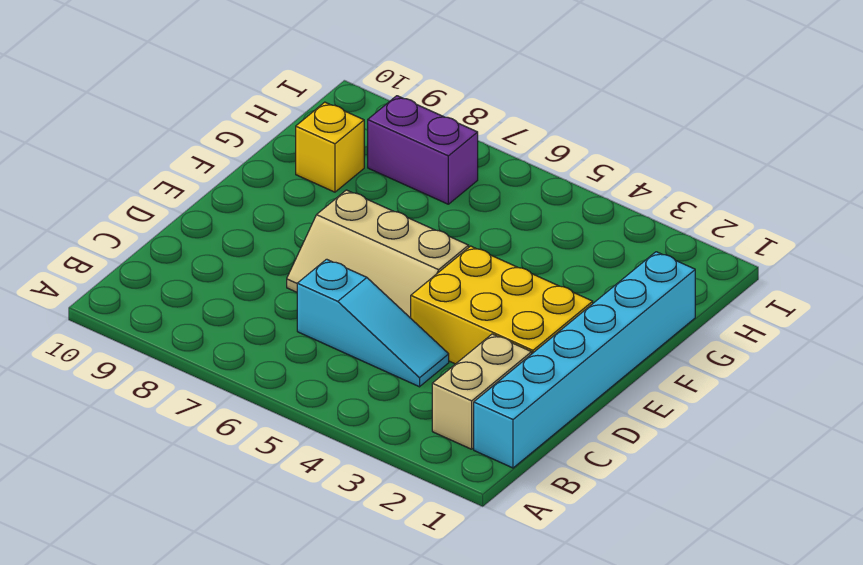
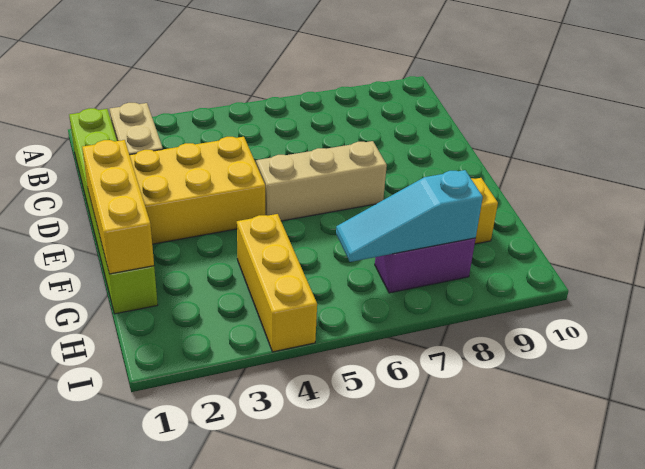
cyan 1x6 brick [474,252,695,468] -> lime 1x6 brick [69,108,158,314]
cyan 1x3 slope [297,259,449,387] -> cyan 1x3 slope moved to [336,170,483,262]
none -> yellow 1x3 brick [82,140,154,274]
none -> yellow 1x3 brick [237,214,317,352]

